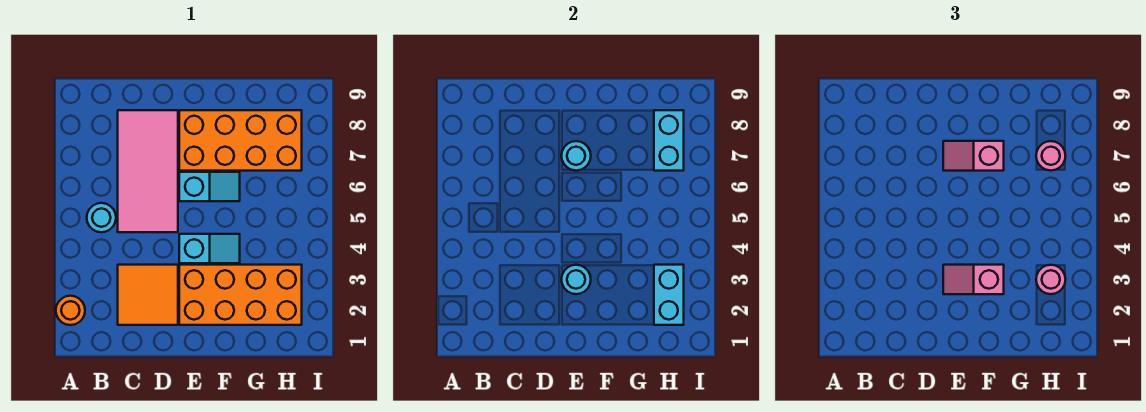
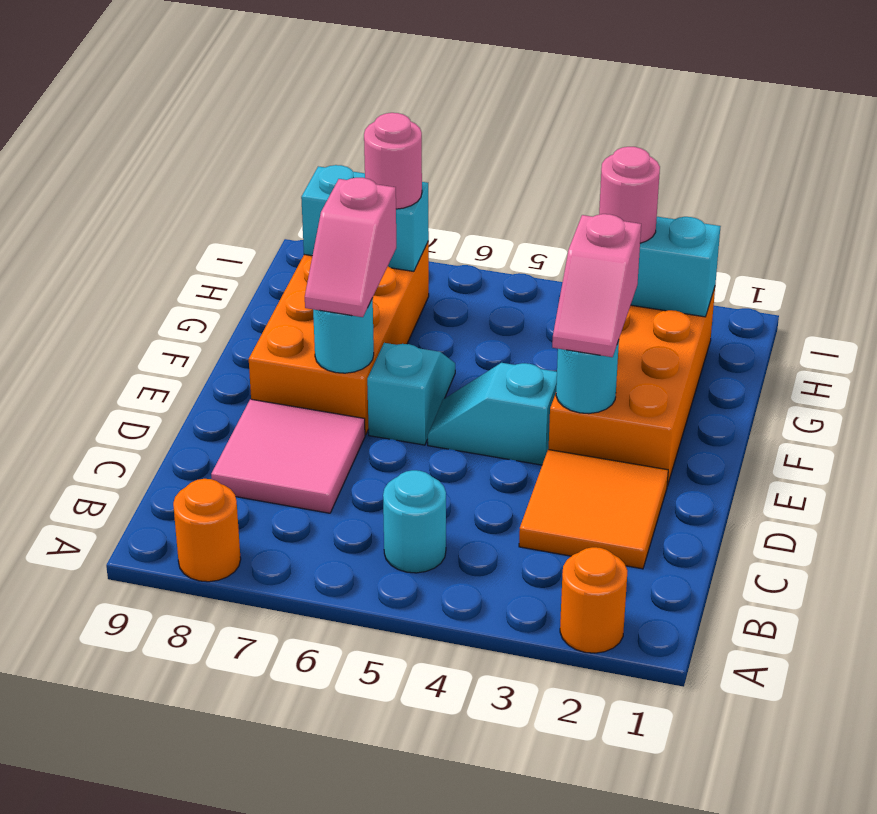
none -> orange 1x1 round brick [173,479,241,582]
pink 2x4 tile [118,110,178,232] -> pink 2x2 tile [211,399,365,513]
cyan 1x2 slope [179,234,240,263] -> cyan 1x2 slope turned to [428,363,557,465]

